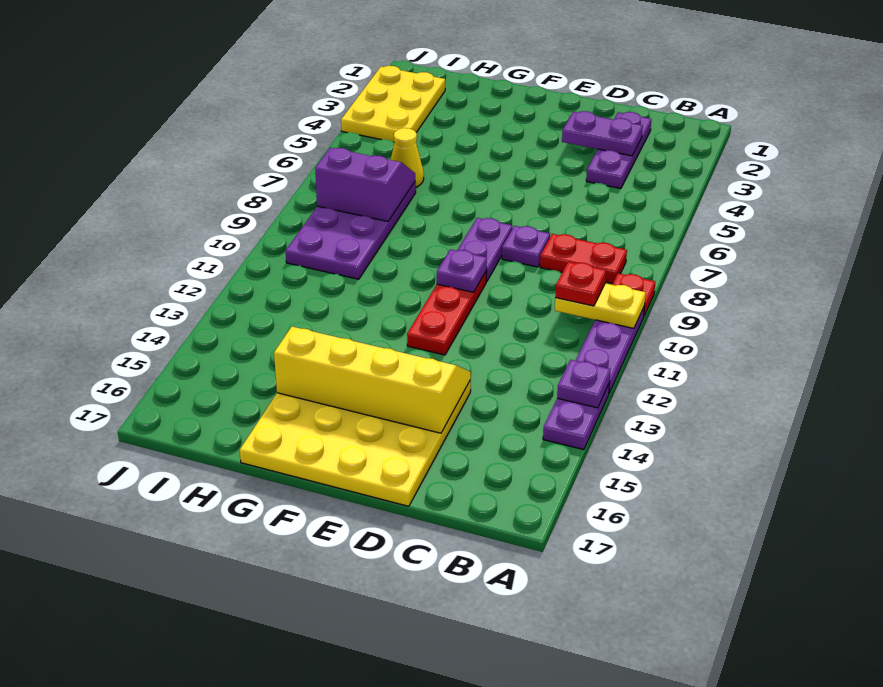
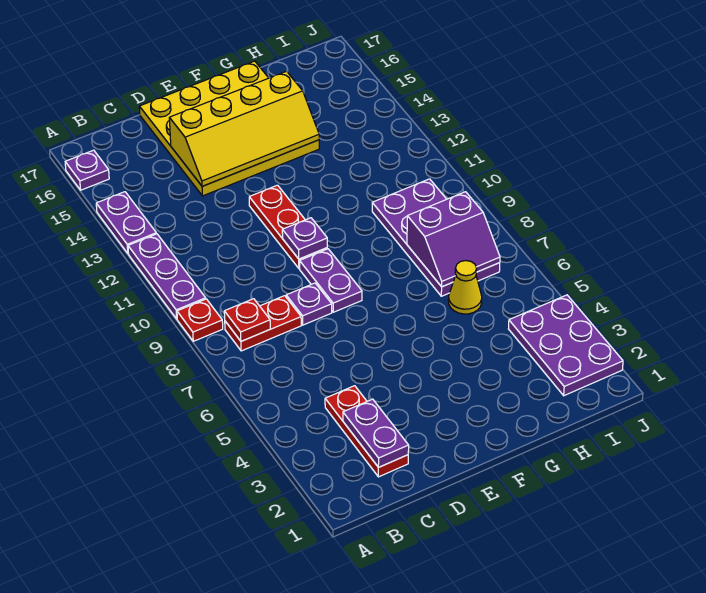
yellow 1x2 plate [555,283,646,328] -> none
purple 1x1 plate [557,360,611,408] -> purple 1x1 plate moved to [65,150,109,190]
red 1x1 plate [555,262,606,306] -> red 1x1 plate moved to [224,299,270,341]
purple 1x3 plate [586,112,651,189] -> red 1x3 plate [325,386,408,477]
purple 1x2 plate [562,111,643,156] -> purple 1x2 plate turned to [343,399,409,467]
yellow 2x3 plate [341,66,445,142] -> purple 2x3 plate [509,295,623,396]

